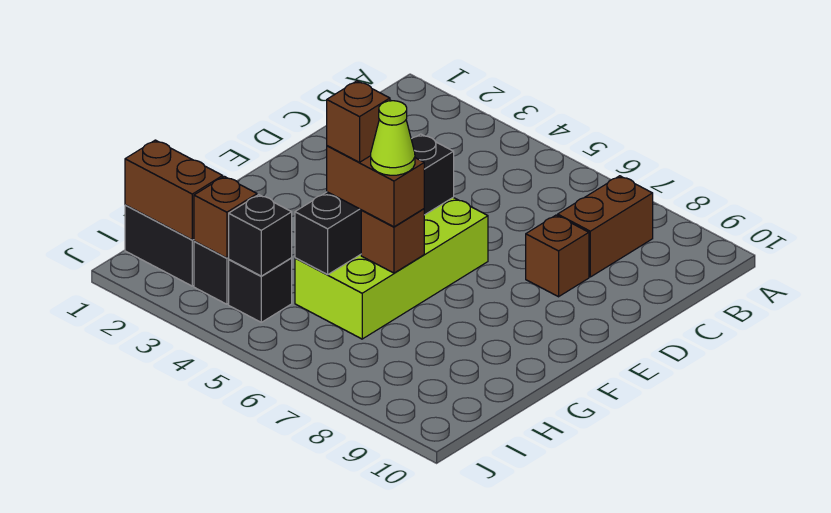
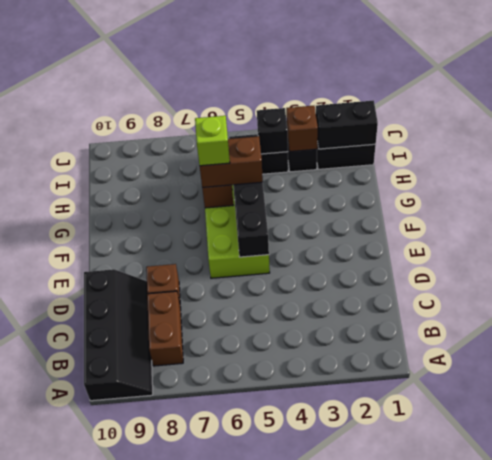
none -> black 2x4 slope [84,269,153,401]
brown 1x1 brick [327,81,390,162] -> none
lime 1x1 cone [371,101,415,175] -> lime 1x1 brick [195,116,230,166]
brown 1x2 brick [125,140,223,240] -> black 1x2 brick [316,100,378,149]

